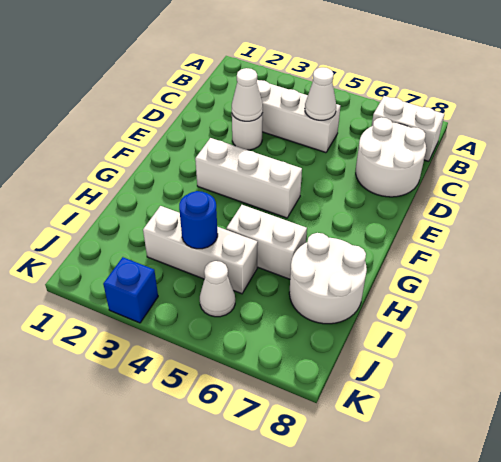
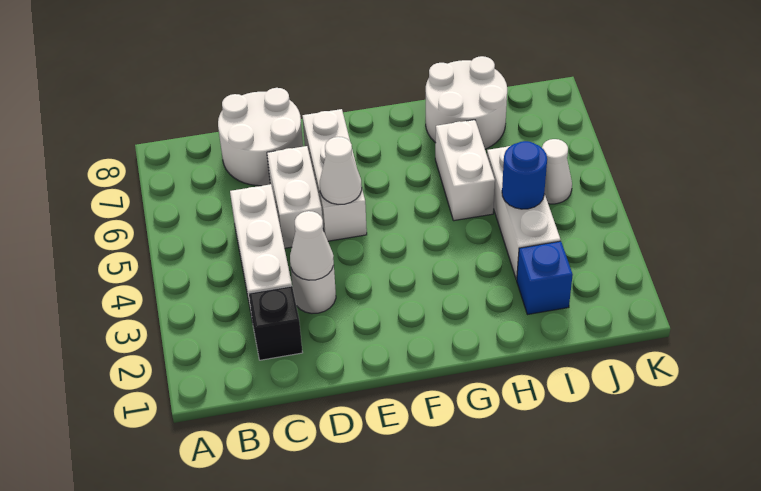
white 1x2 brick [372,96,444,161] -> white 1x2 brick moved to [267,146,322,248]
none -> black 1x1 brick [249,286,303,360]
white 1x1 cone [305,67,336,120] -> white 1x1 cone moved to [320,137,362,204]
white 1x3 brick [195,138,302,218] -> white 1x3 brick moved to [302,109,367,241]
blue 1x1 brick [103,257,158,323] -> blue 1x1 brick moved to [517,241,573,315]

